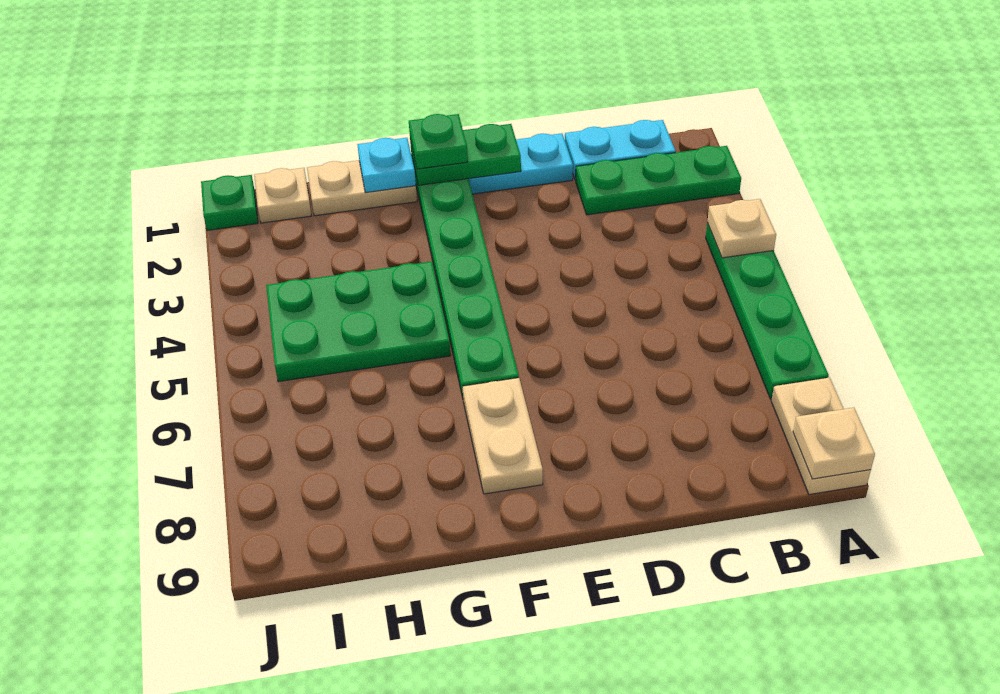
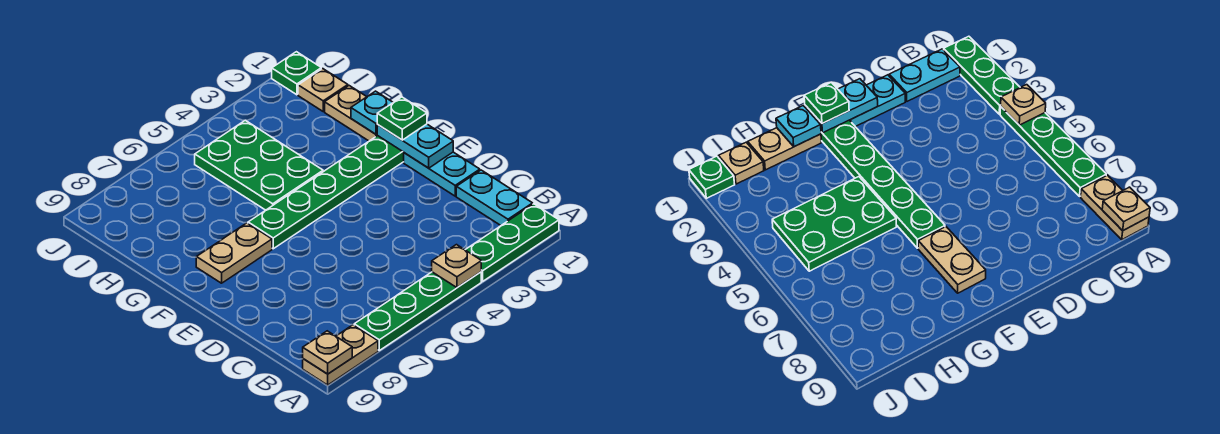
green 1x3 plate [576,146,741,215] -> green 1x3 plate turned to [465,204,559,281]
green 1x2 plate [410,124,521,185] -> cyan 1x2 plate [377,124,453,168]

